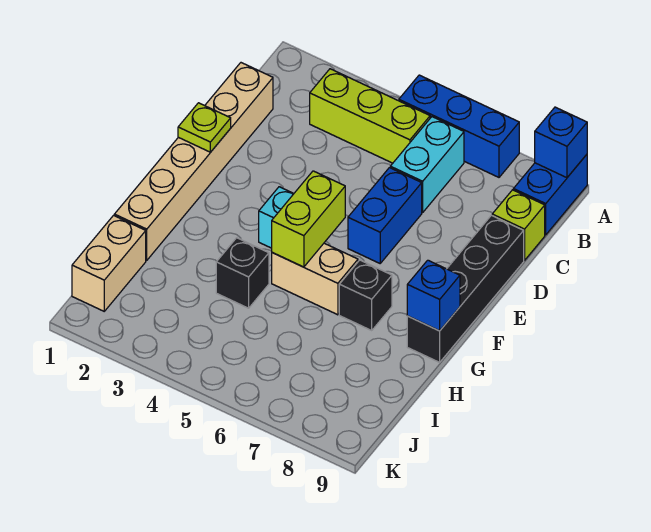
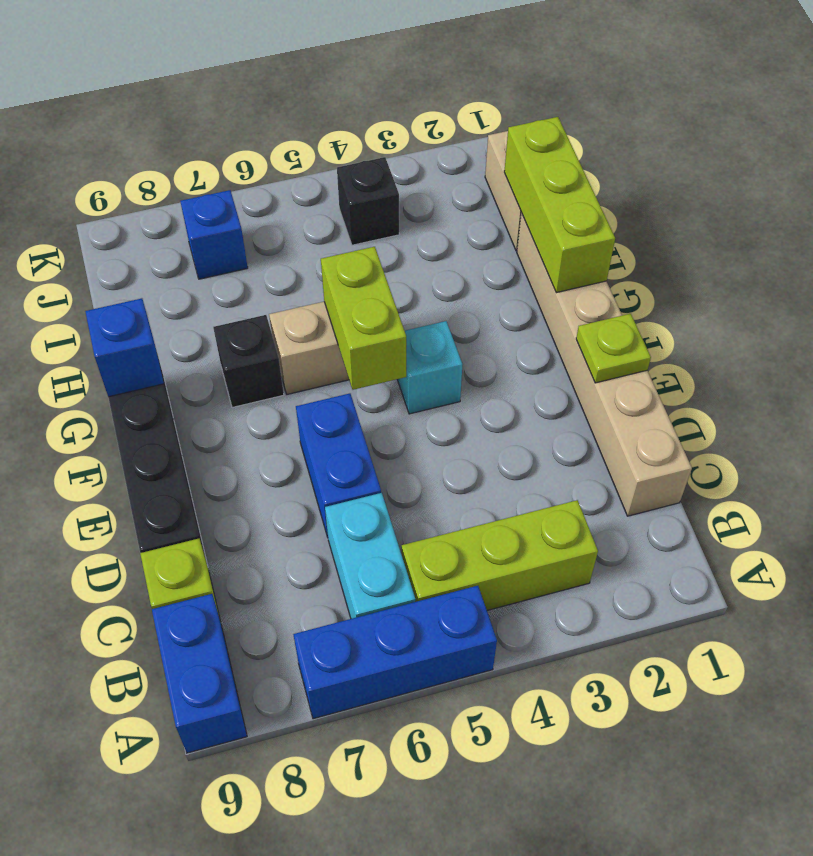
blue 1x1 brick [535,107,587,178] -> blue 1x1 brick moved to [180,190,248,279]
none -> lime 1x3 brick [504,117,615,293]
black 1x1 brick [216,238,269,308] -> black 1x1 brick moved to [337,157,399,245]

